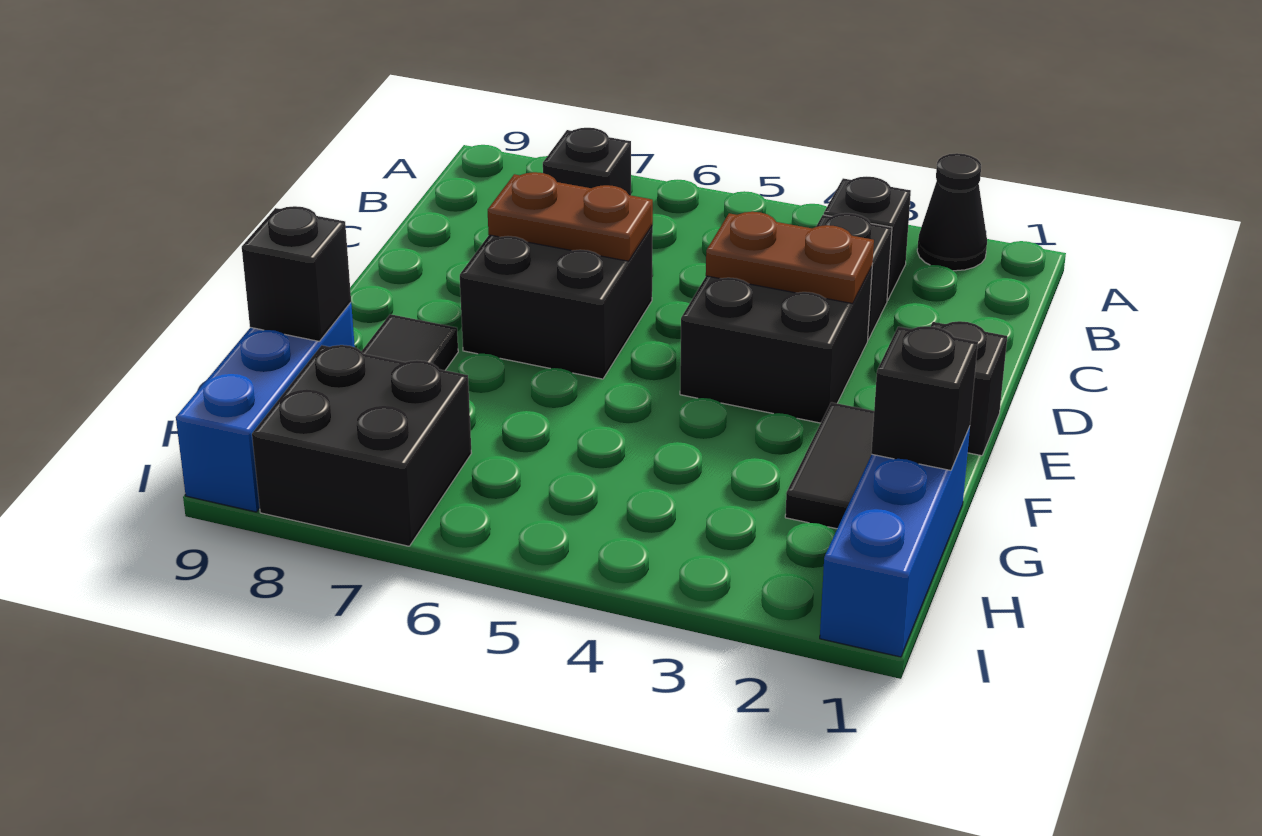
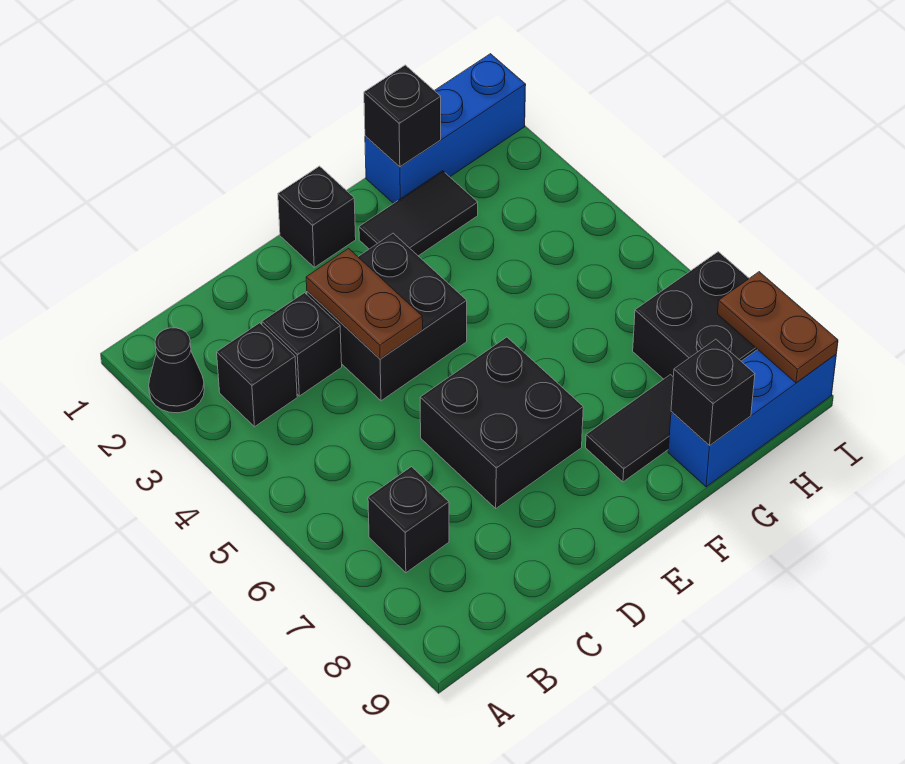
brown 1x2 plate [488,172,653,261] -> brown 1x2 plate moved to [717,272,838,383]

